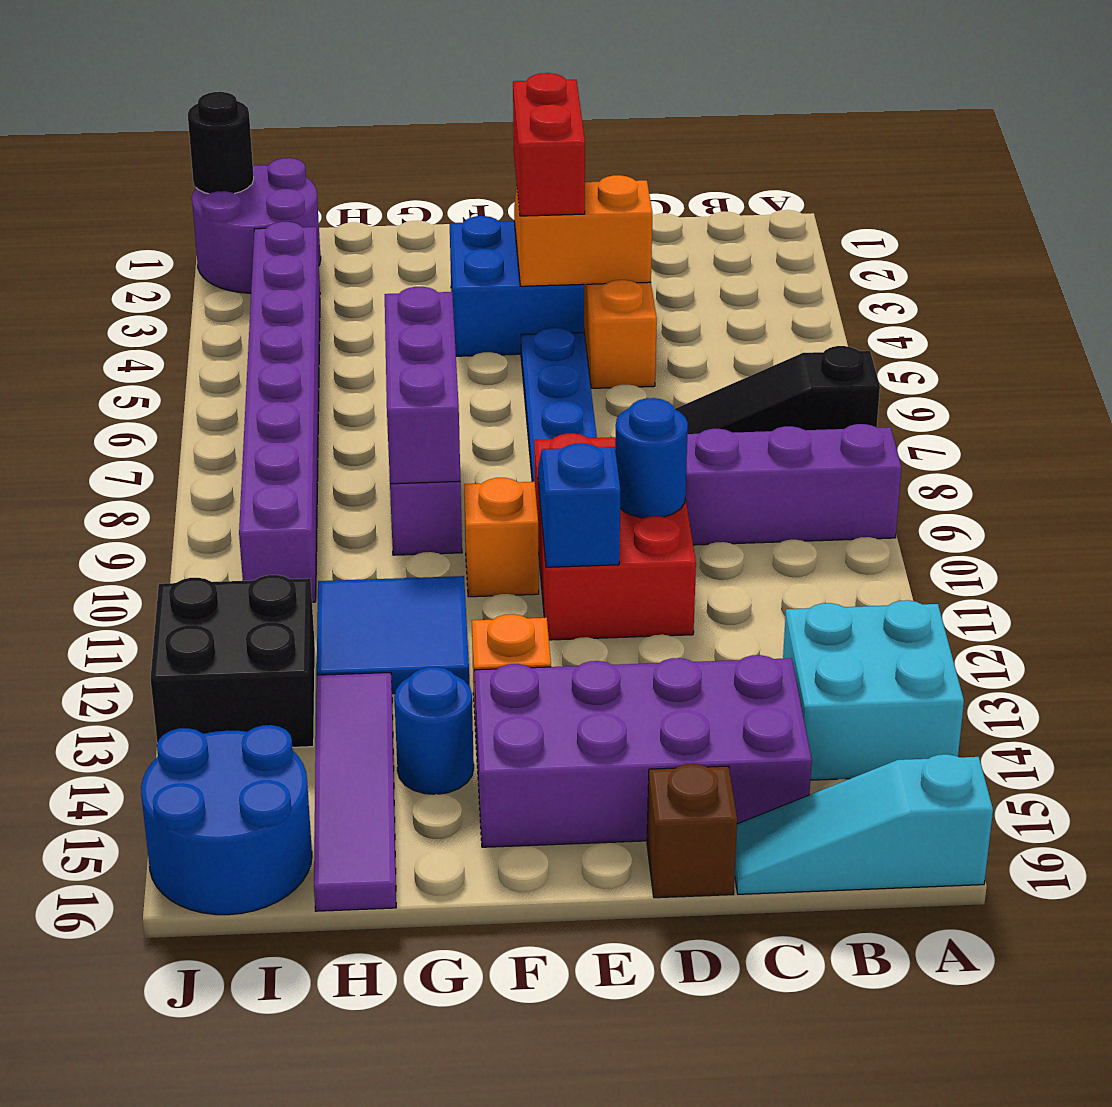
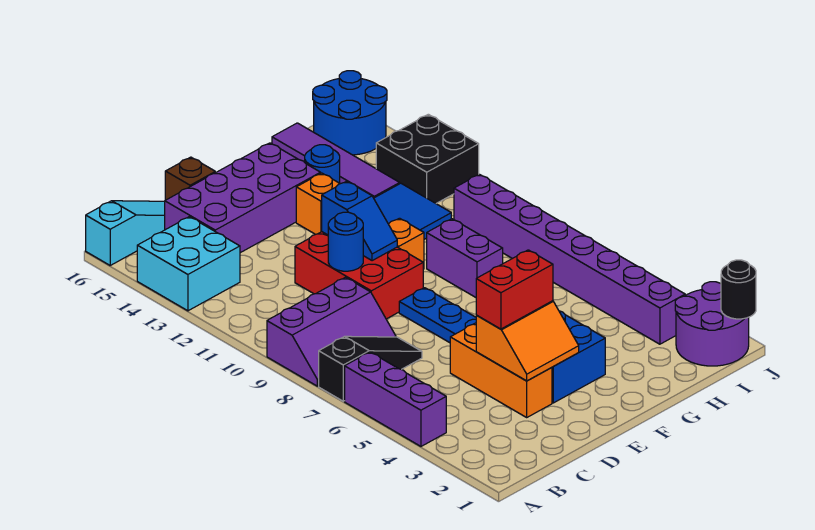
red 1x2 brick [513,73,585,216] -> red 1x2 brick turned to [476,250,553,329]
purple 1x3 brick [385,287,460,484] -> purple 1x3 brick moved to [345,352,446,446]

